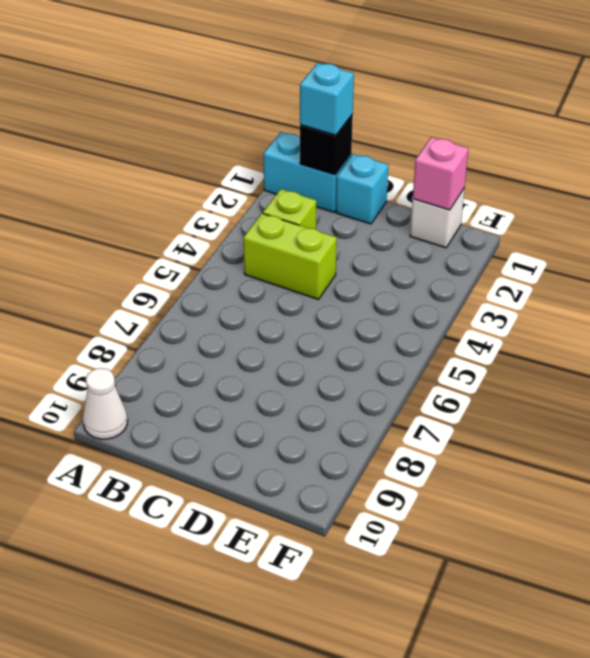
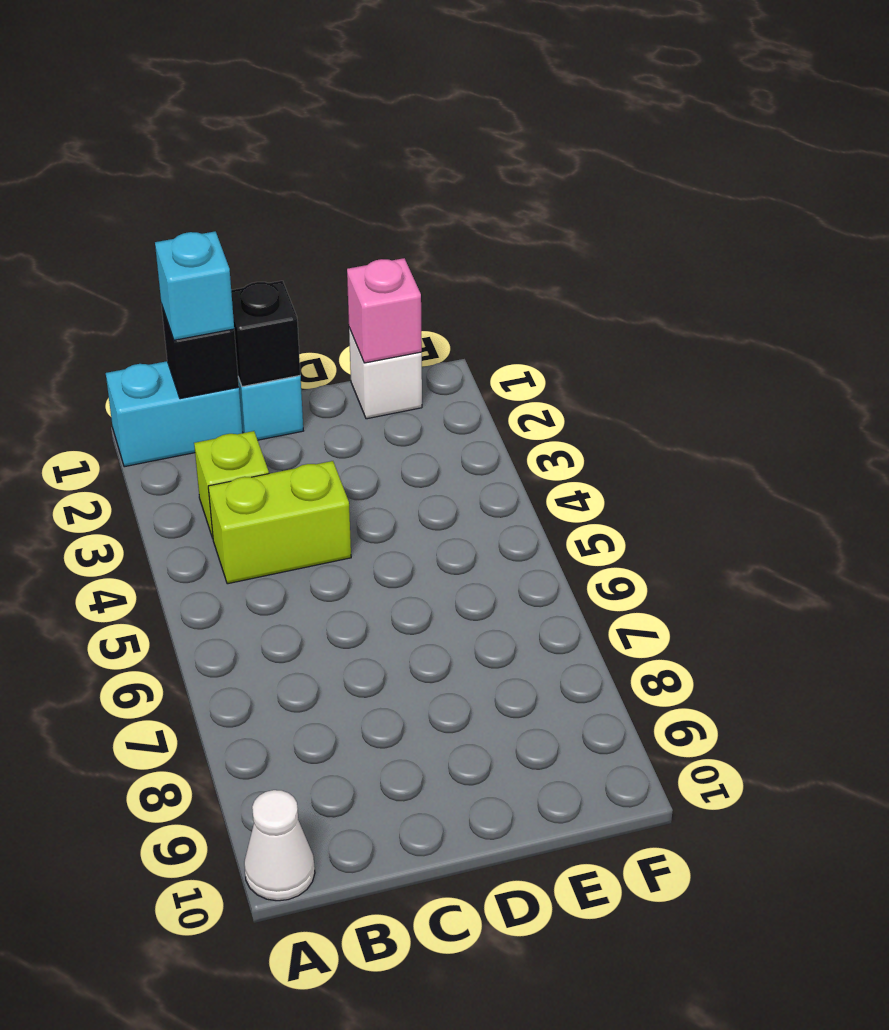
none -> black 1x1 brick [231,281,300,387]

